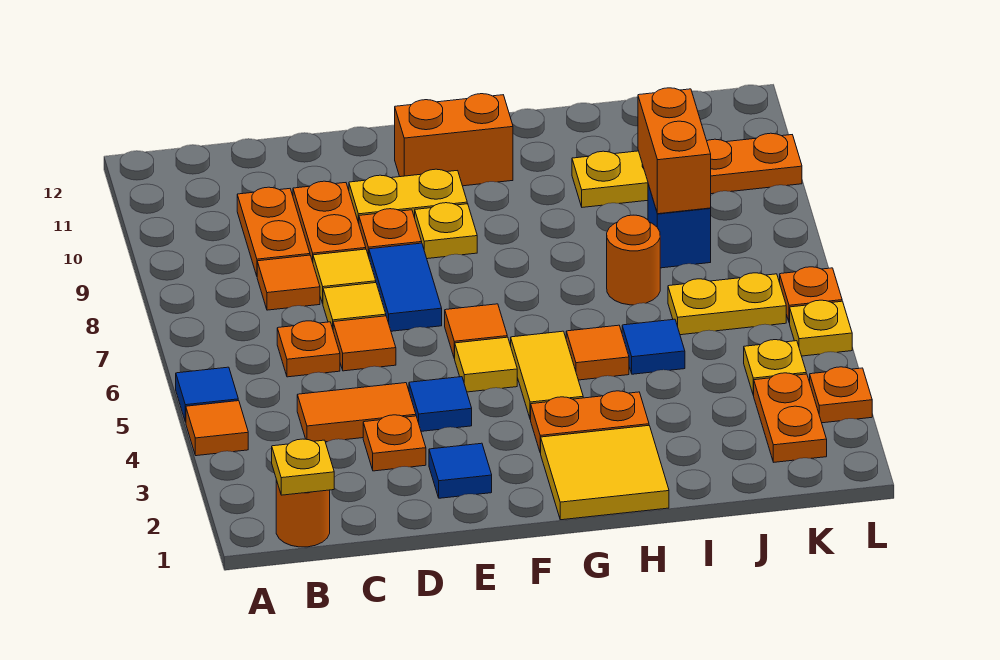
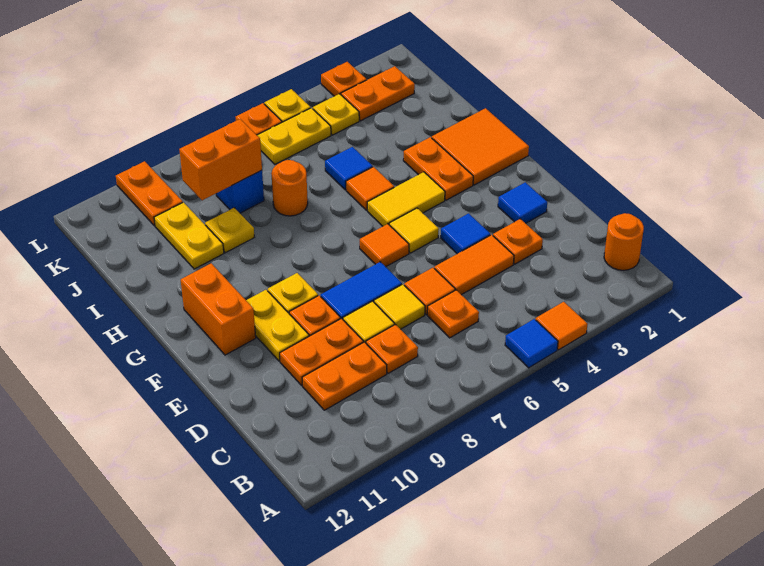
yellow 1x1 plate [272,439,334,495] -> yellow 1x1 plate moved to [205,208,254,253]
orange 1x2 tile [297,383,416,442] -> orange 1x2 tile turned to [434,235,514,295]
orange 1x1 tile [257,255,320,310] -> orange 1x1 plate [366,325,418,373]
yellow 2x2 tile [541,426,669,520] -> orange 2x2 tile [432,108,529,185]
yellow 1x2 plate [668,273,786,335] -> yellow 1x2 plate turned to [257,108,331,164]

